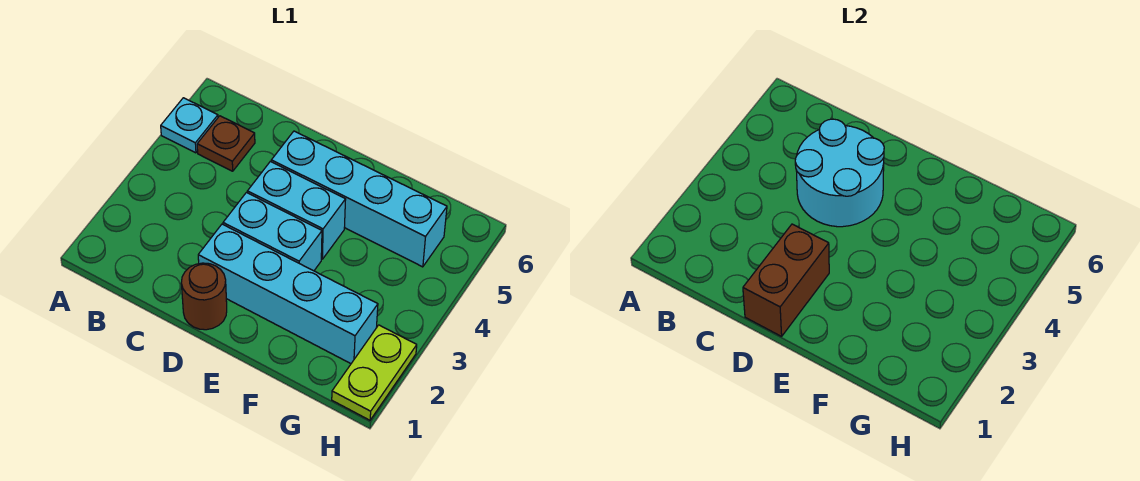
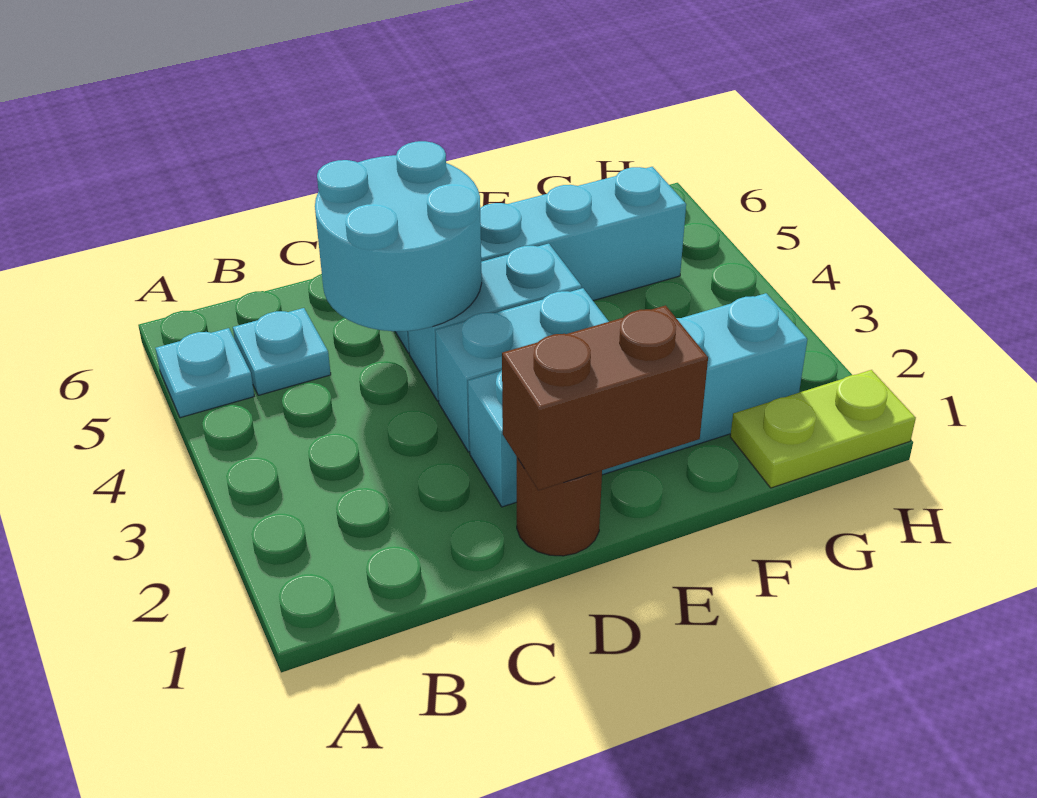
brown 1x1 plate [197,116,255,171] -> cyan 1x1 plate [233,308,331,395]
brown 1x2 brick [743,224,829,336] -> brown 1x2 brick turned to [502,305,708,490]
lime 1x2 plate [332,325,417,420] -> lime 1x2 plate turned to [730,370,916,488]

